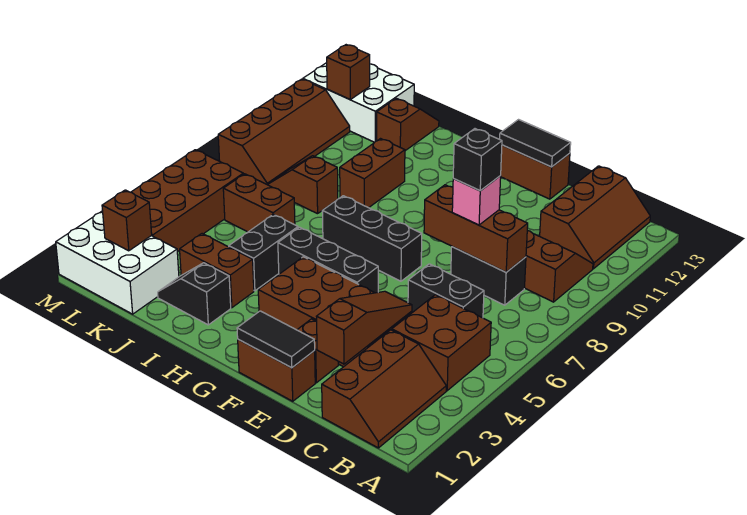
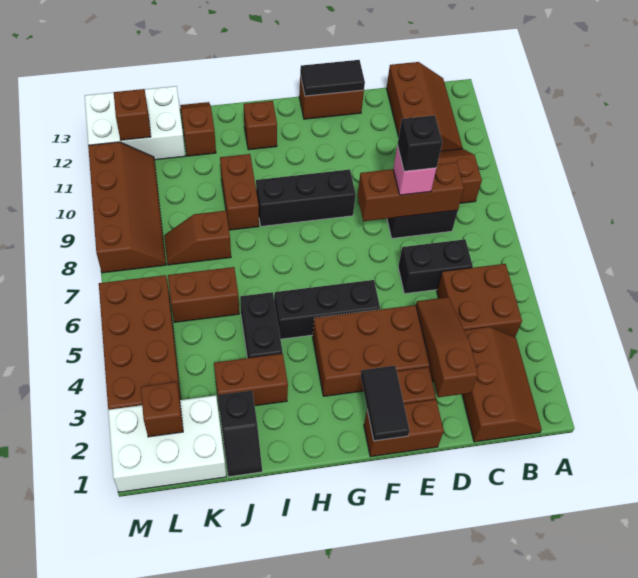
black 1x2 tile [237,311,315,368] -> black 1x2 tile turned to [361,366,410,441]
black 1x3 brick [322,196,422,281] -> black 1x3 brick moved to [256,169,356,226]
none -> brown 1x1 brick [244,101,277,150]
black 1x2 slope [158,263,231,325] -> black 1x2 slope turned to [218,391,262,477]

